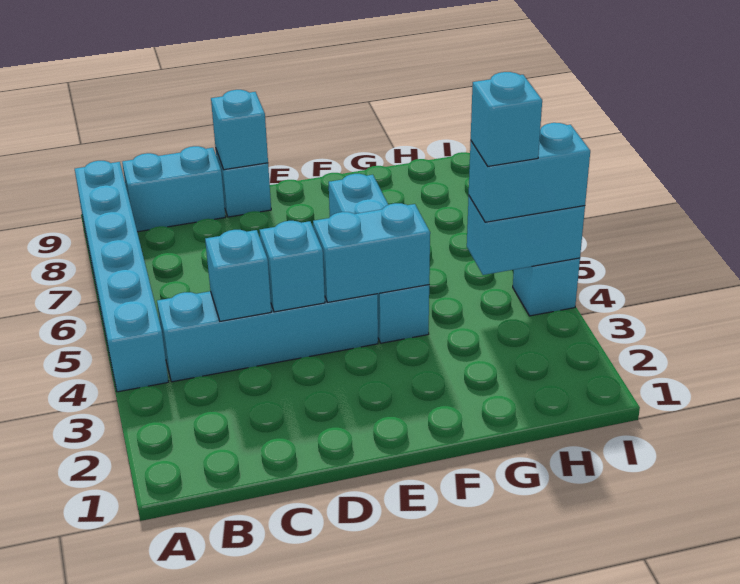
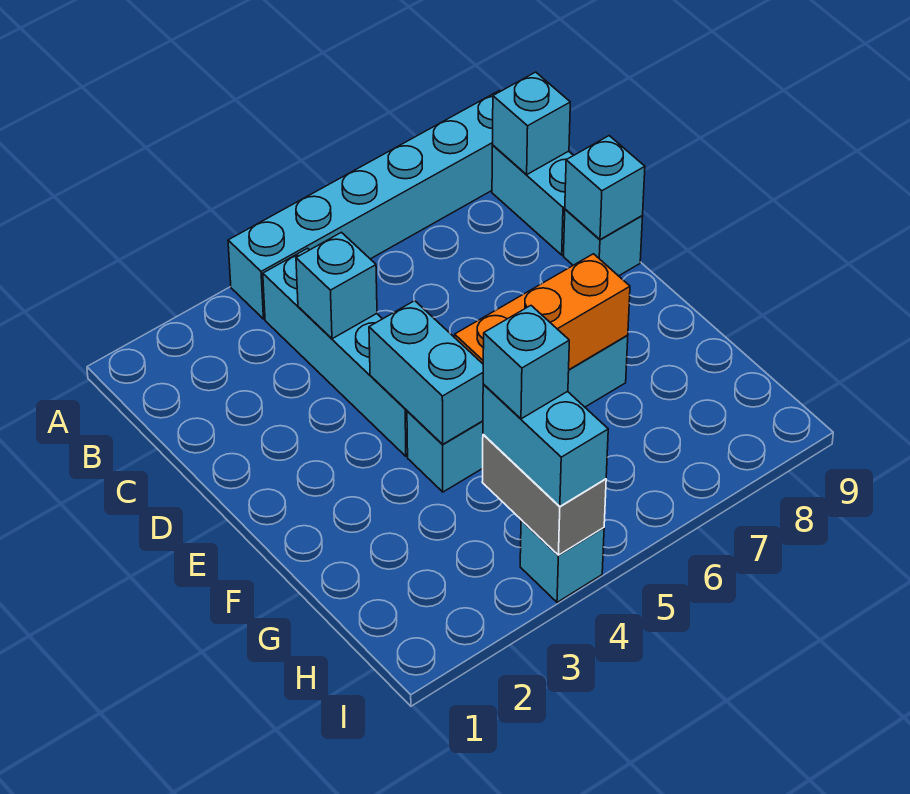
cyan 1x1 brick [260,221,325,312] -> cyan 1x1 brick moved to [492,72,570,174]
none -> orange 1x3 brick [455,254,630,370]
cyan 1x2 brick [467,196,585,275] -> grey 1x2 brick [482,435,606,555]

